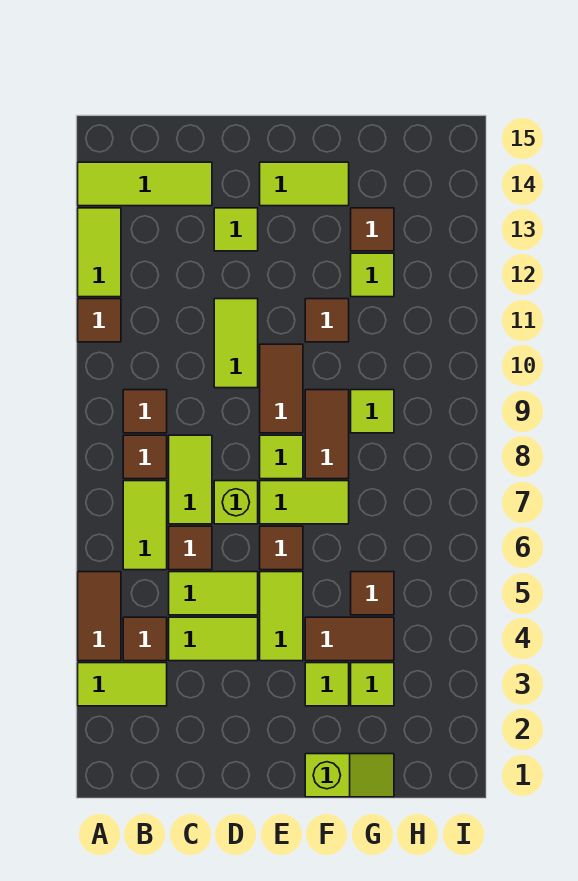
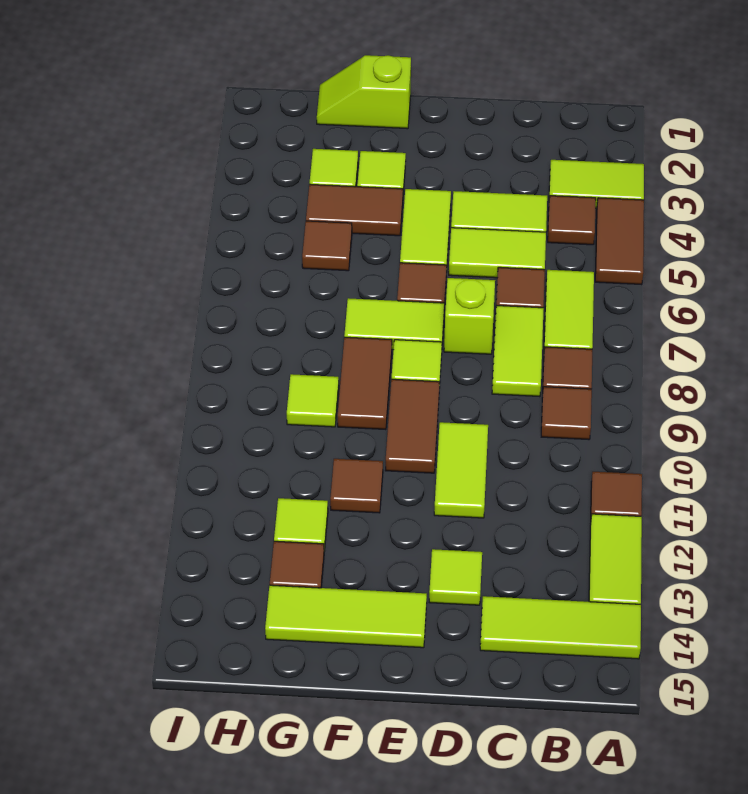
lime 1x2 tile [260,162,349,206] -> lime 1x3 tile [265,585,427,648]

